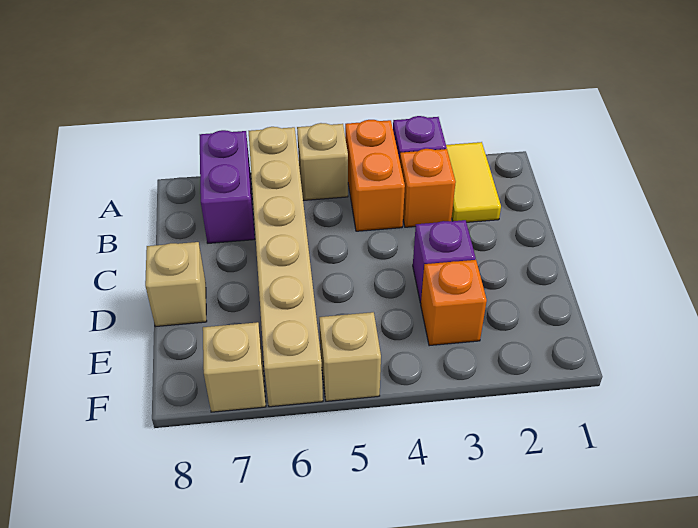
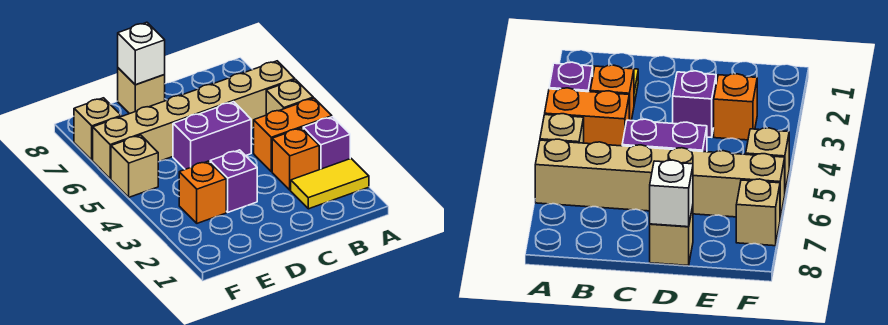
purple 1x2 brick [200,130,255,243] -> purple 1x2 brick moved to [173,102,251,169]
none -> white 1x1 brick [118,22,165,85]

